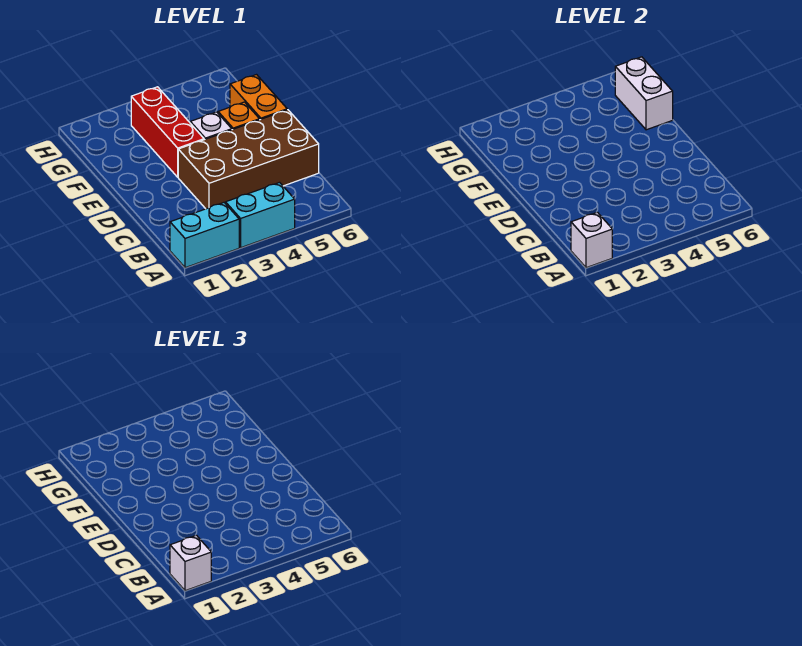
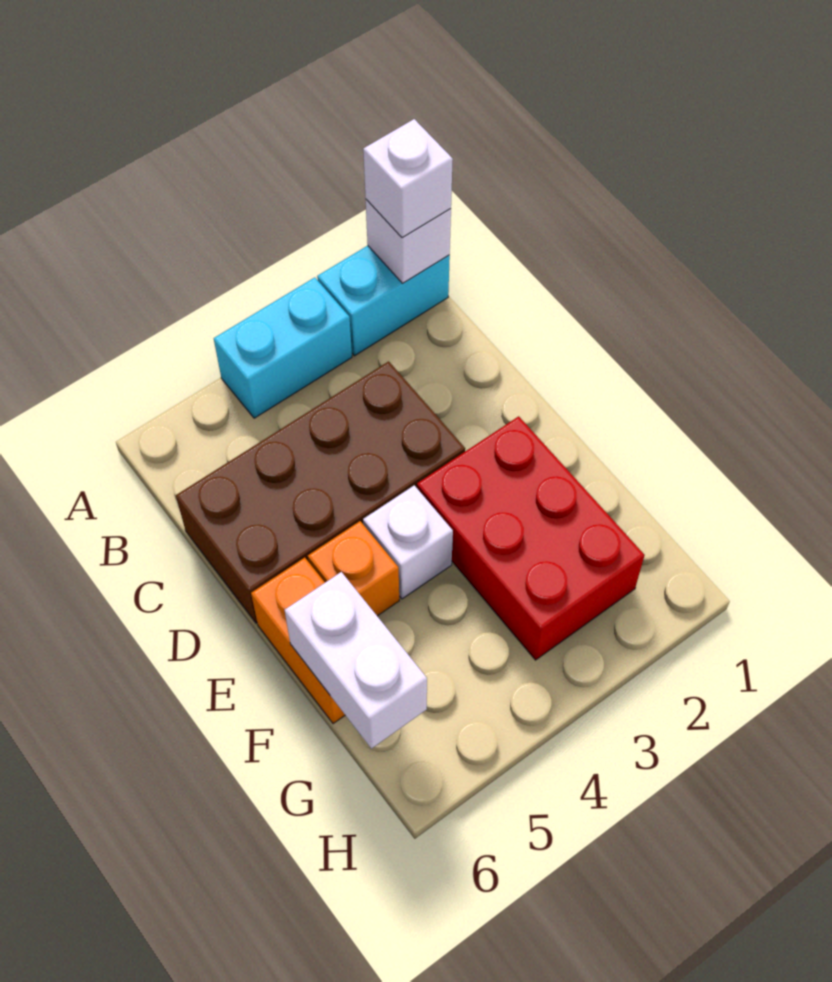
red 1x3 brick [131,87,204,177] -> red 2x3 brick [417,416,645,660]

